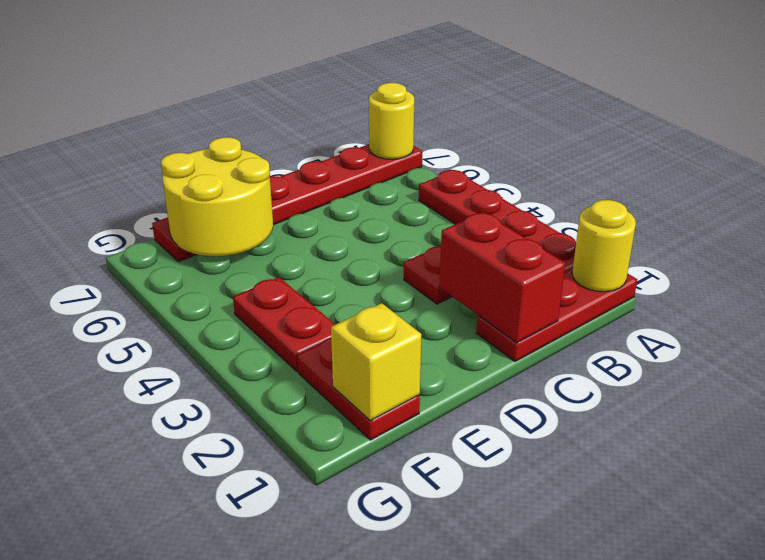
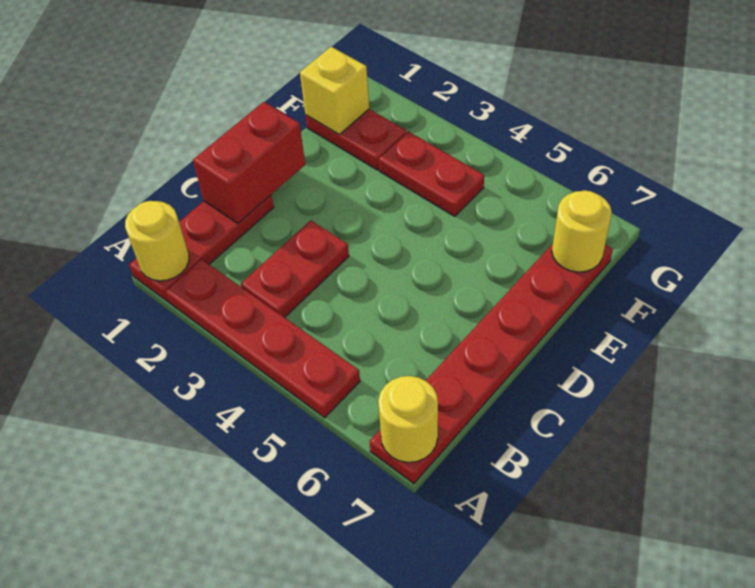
red 1x2 brick [439,212,565,343] -> red 1x2 brick turned to [193,102,305,223]
yellow 2x2 round brick [161,137,273,256] -> yellow 1x1 round brick [552,191,612,272]

